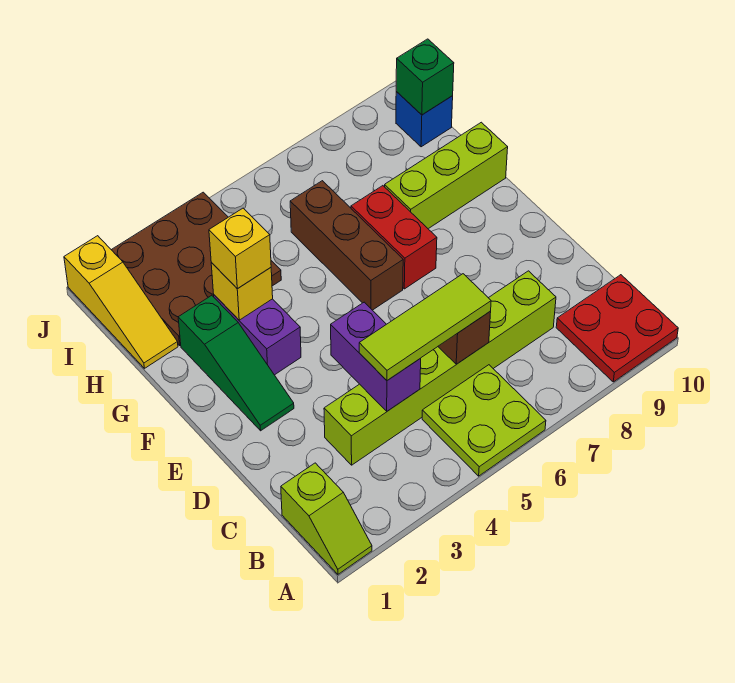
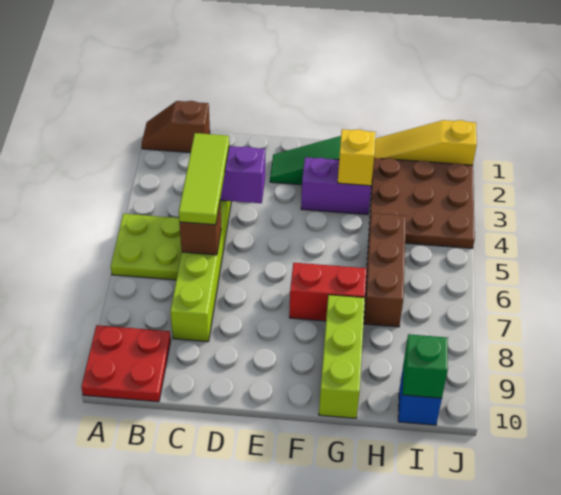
lime 1x2 slope [281,463,372,574] -> brown 1x2 slope [142,101,210,153]
brown 1x3 brick [290,181,403,310] -> brown 1x3 brick turned to [364,213,406,327]
yellow 1x1 brick [209,208,271,289] -> none

